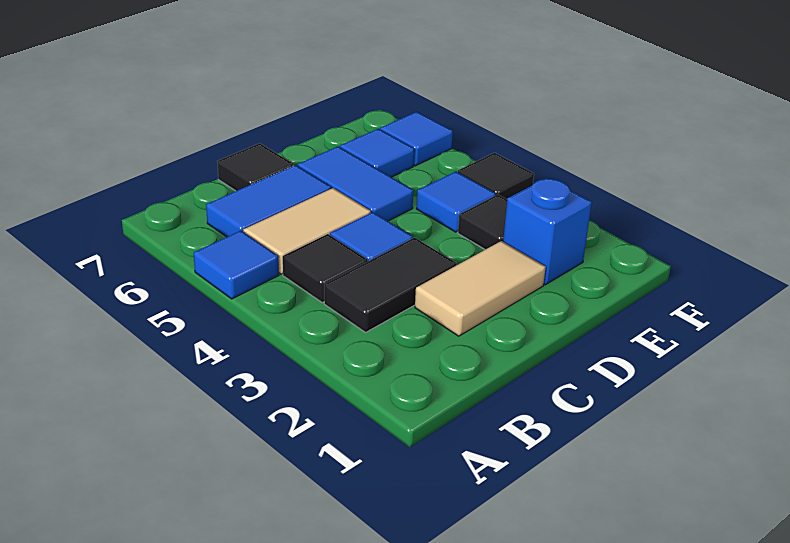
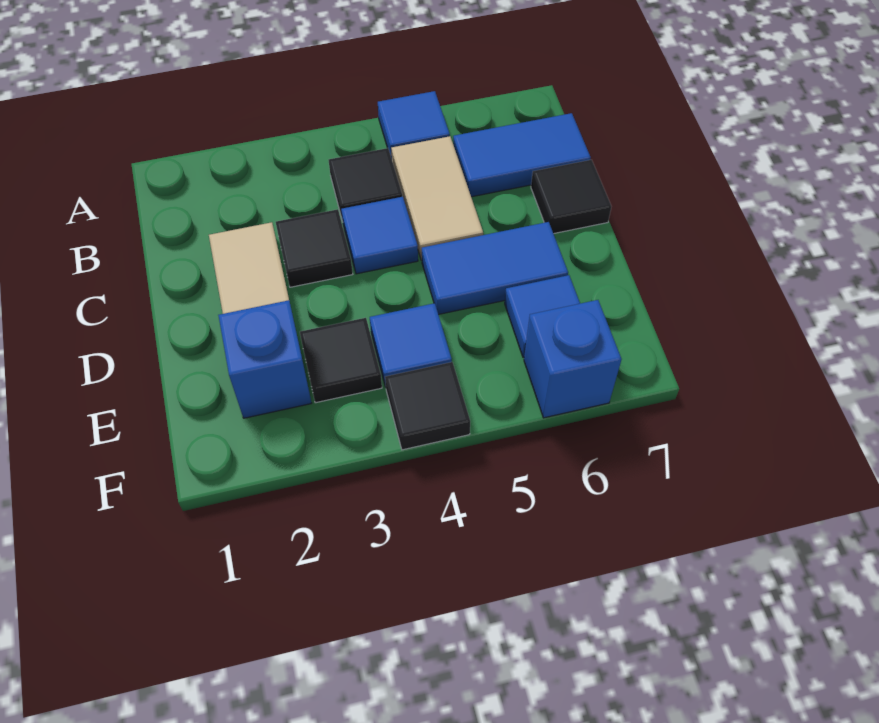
black 1x2 tile [324,238,457,332] -> black 1x1 tile [276,209,353,287]
blue 1x2 tile [206,165,331,237] -> blue 1x2 tile turned to [453,113,591,197]
blue 1x1 tile [380,112,453,166] -> blue 1x1 brick [524,300,622,418]

